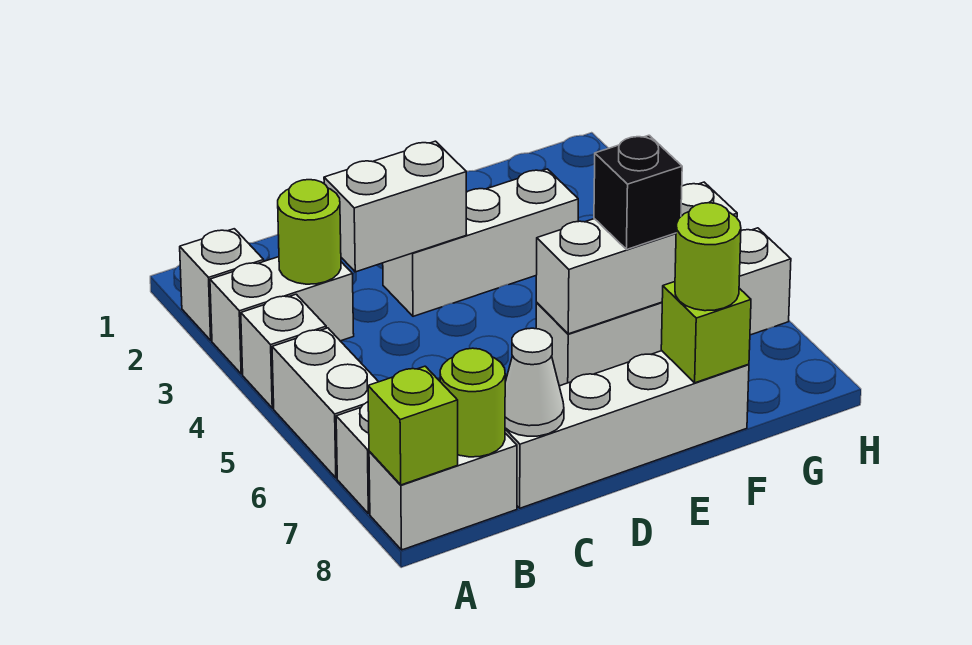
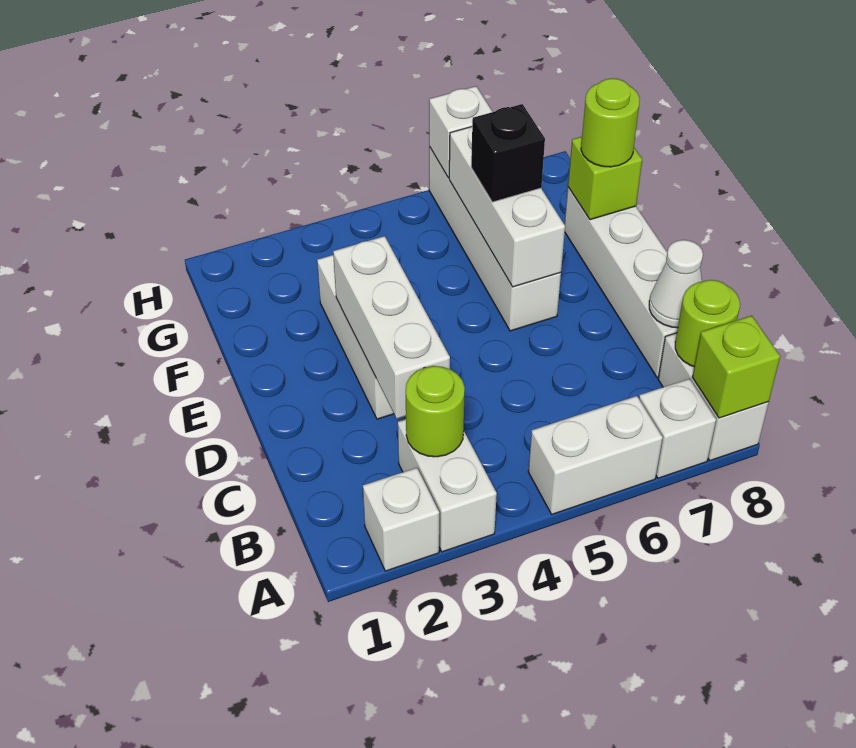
white 1x1 brick [241,294,326,408] -> white 1x1 brick moved to [429,86,492,178]
white 1x2 brick [324,141,467,272] -> white 1x3 brick [333,236,450,419]

